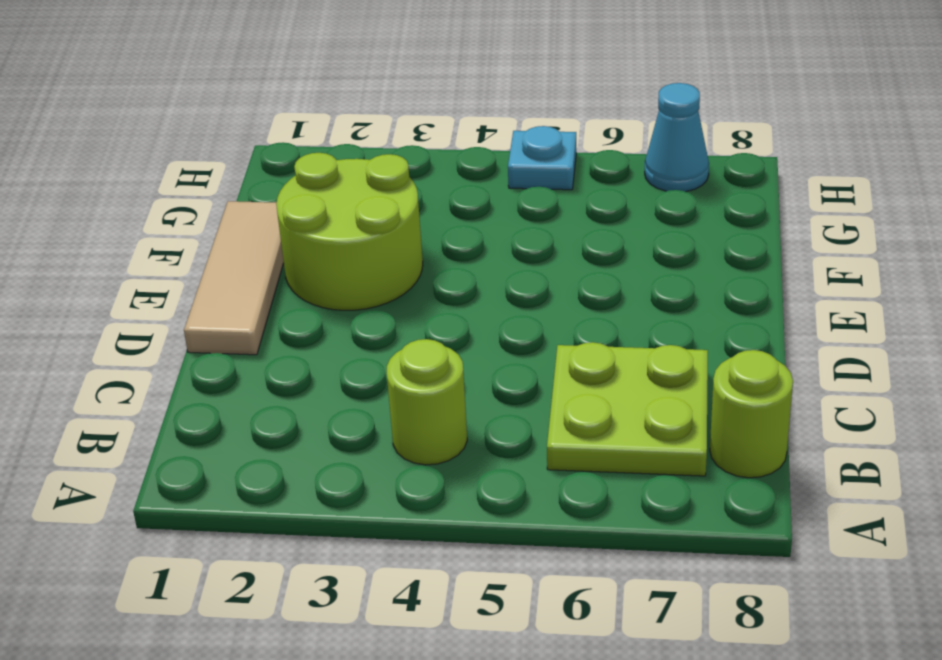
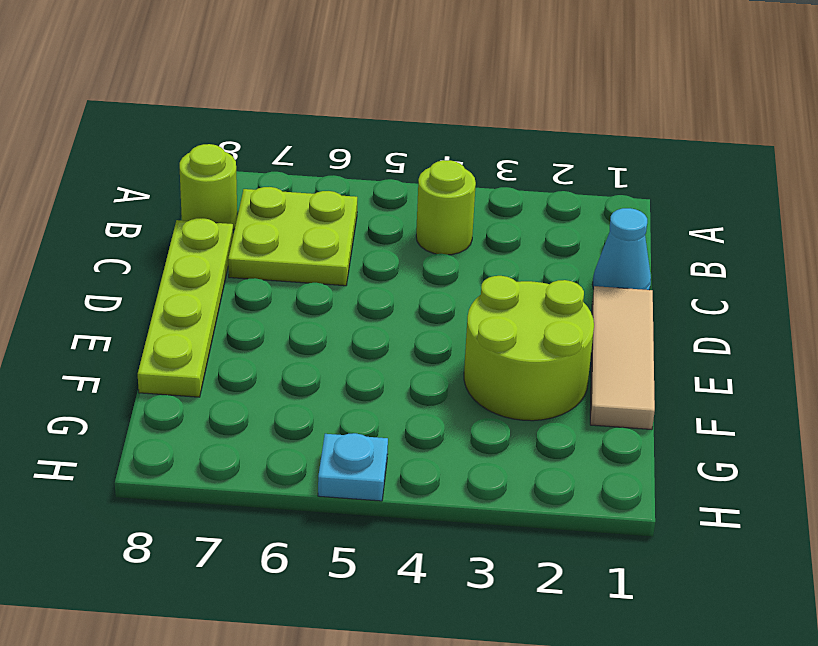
none -> lime 1x4 plate [138,218,233,397]
cyan 1x1 cone [645,83,709,192] -> cyan 1x1 cone moved to [592,208,651,290]

